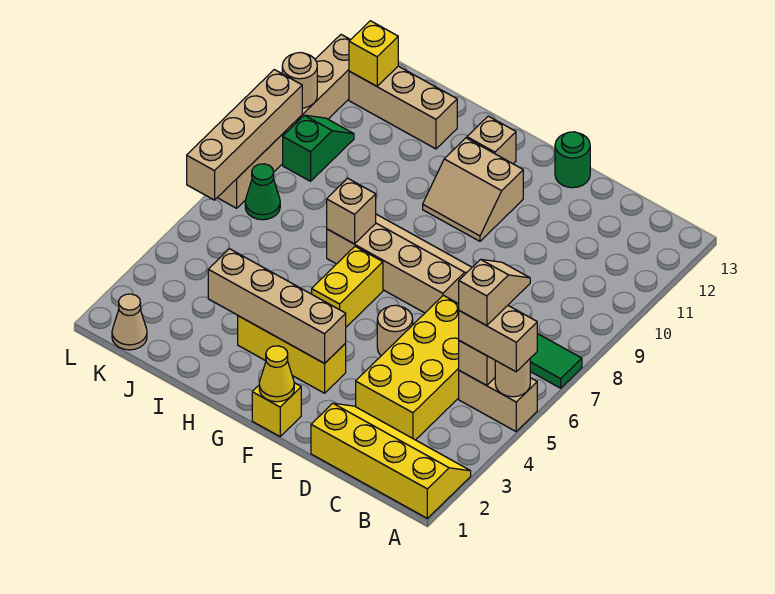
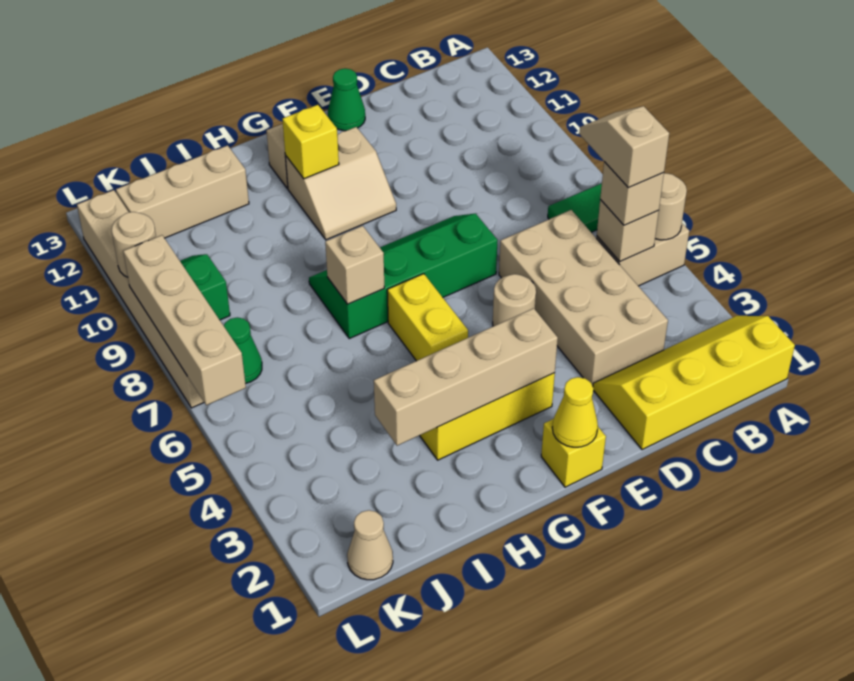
tan 1x2 brick [459,306,537,372] -> tan 1x1 brick [600,162,664,225]
yellow 2x4 brick [356,295,459,440] -> tan 2x4 brick [499,210,668,386]
tan 2x4 slope [327,214,472,313] -> green 2x4 slope [309,214,498,338]
green 1x1 round brick [555,132,590,188] -> green 1x1 cone [328,68,365,131]
yellow 1x1 brick [349,21,398,86] -> yellow 1x1 brick moved to [282,105,339,179]

